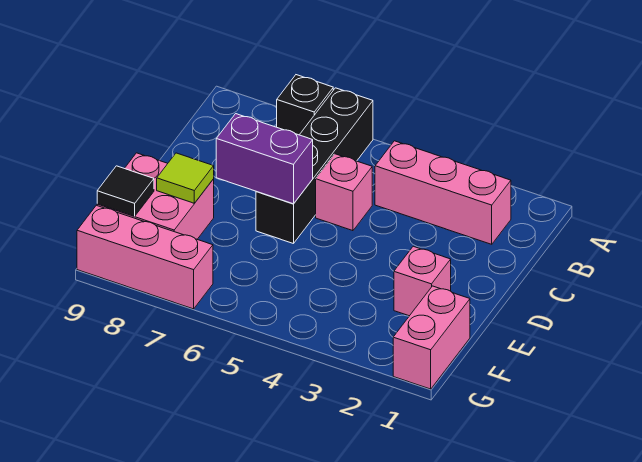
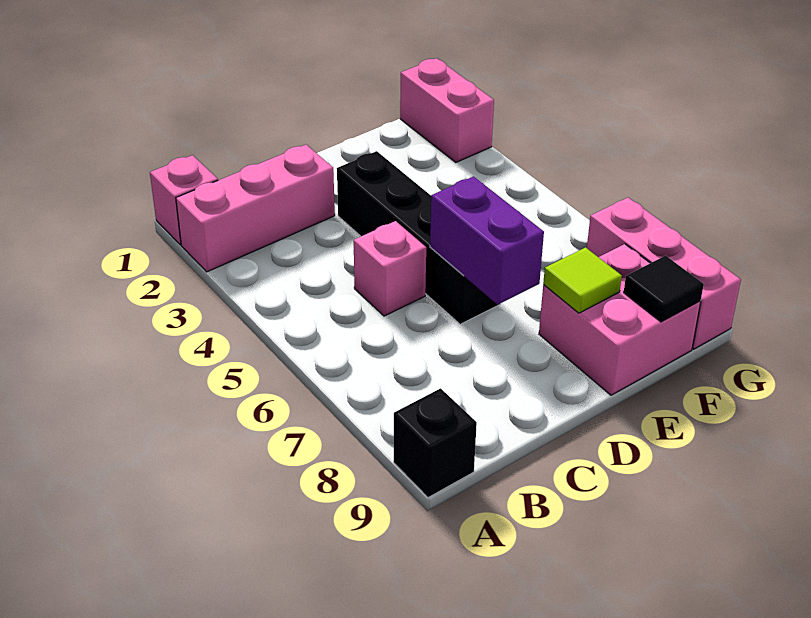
black 1x4 brick [256,88,373,244] -> black 1x4 brick turned to [337,151,500,324]
black 1x1 brick [277,75,333,135] -> black 1x1 brick moved to [394,388,477,497]
pink 1x3 brick [375,141,511,244] -> pink 1x3 brick turned to [176,145,335,272]
pink 1x1 brick [394,246,451,316] -> pink 1x1 brick moved to [150,155,218,245]
pink 1x2 brick [393,286,470,389] -> pink 1x2 brick turned to [400,58,494,162]

